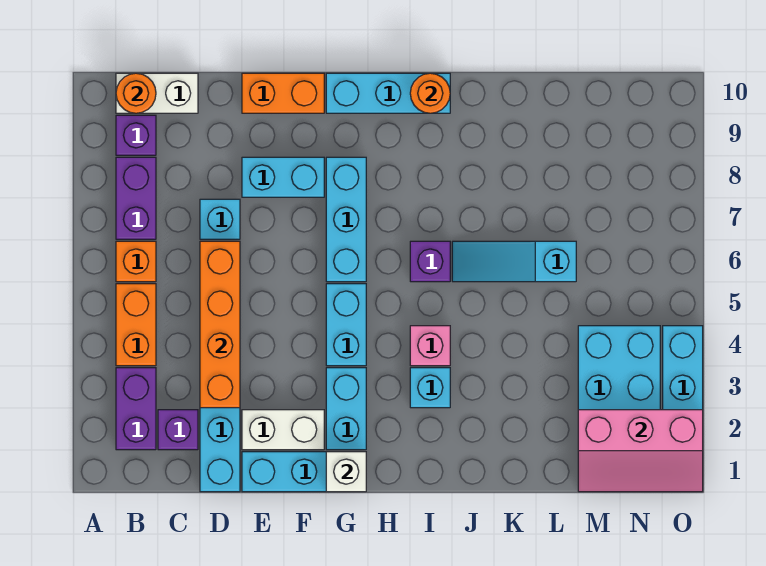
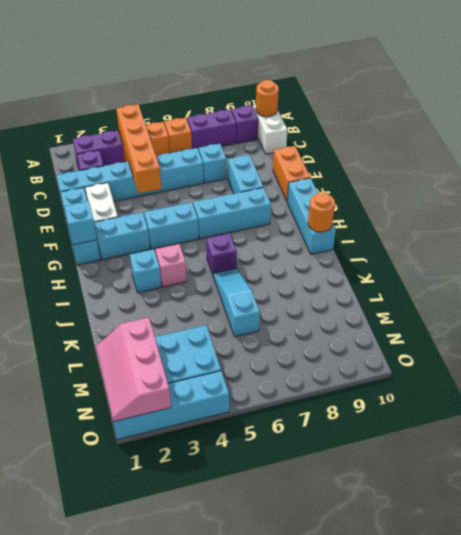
orange 1x4 brick [200,241,240,408] -> orange 1x4 brick turned to [116,104,161,193]
white 1x1 brick [326,452,366,492] -> cyan 1x1 brick [64,201,97,245]

